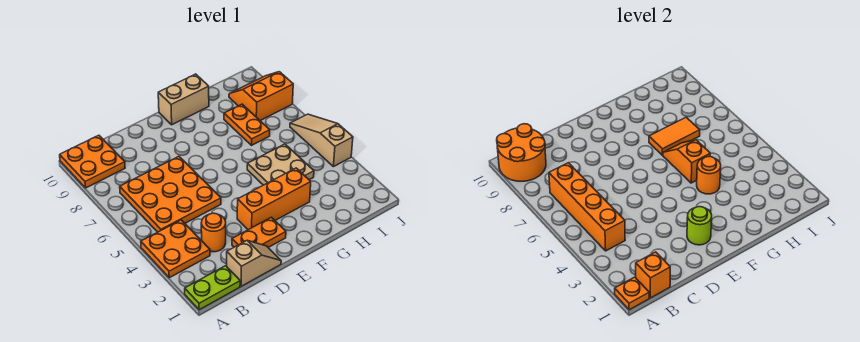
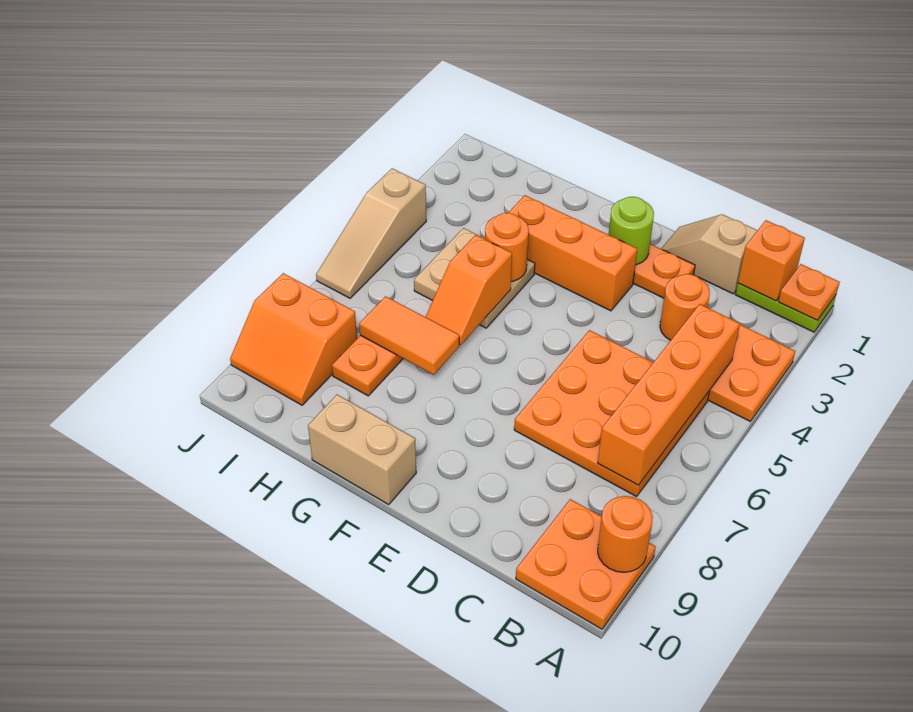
orange 2x2 round brick [497,124,546,181] -> orange 1x1 round brick [598,496,653,572]

